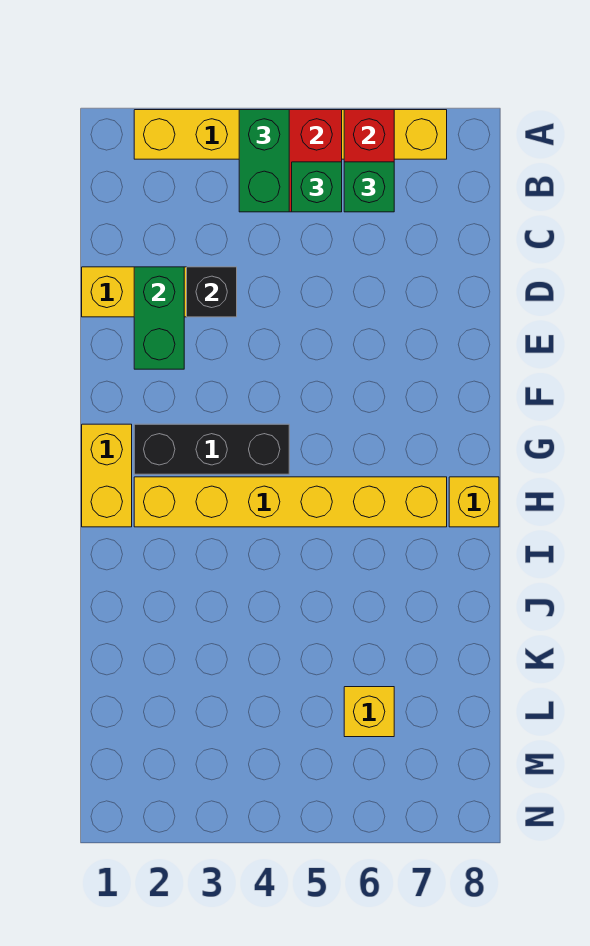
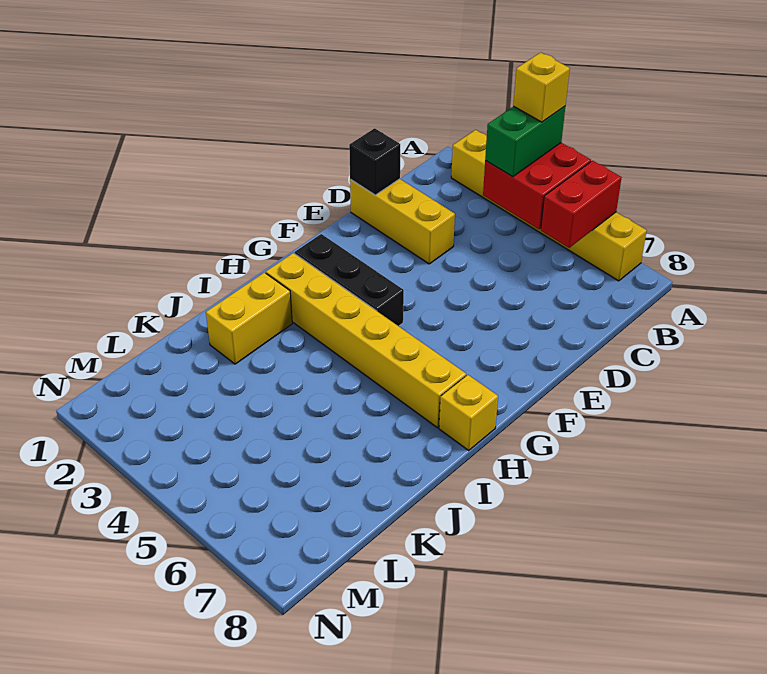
green 1x1 brick [292,162,342,212] -> none
green 1x1 brick [344,162,394,212] -> none
green 1x2 brick [134,267,184,369] -> none
black 1x1 brick [187,267,237,317] -> black 1x1 brick moved to [349,128,400,195]
yellow 1x2 brick [82,424,132,527] -> yellow 1x2 brick moved to [206,272,292,364]
yellow 1x1 brick [344,687,394,737] -> yellow 1x1 brick moved to [513,52,570,122]

